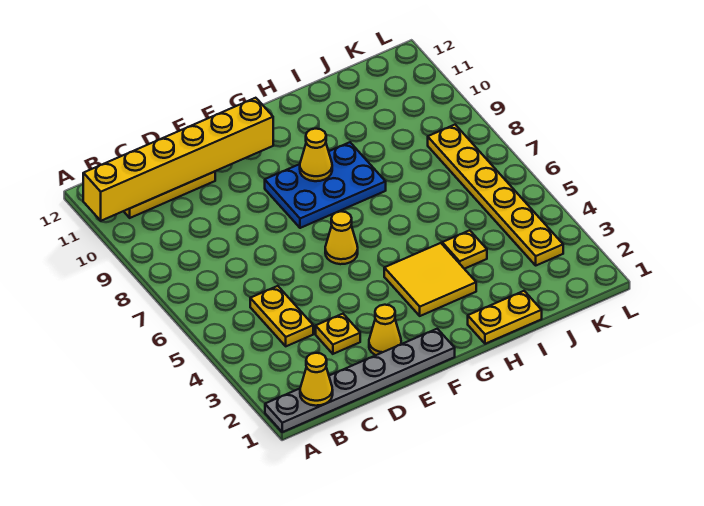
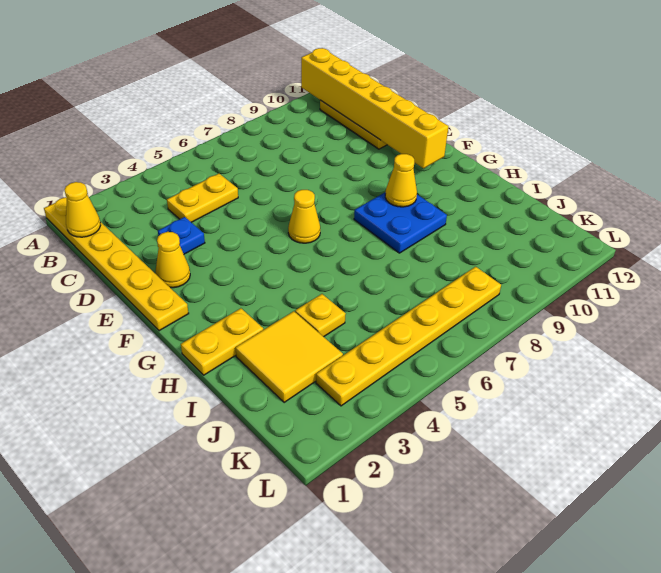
grey 1x6 plate [265,329,455,432] -> yellow 1x6 plate [44,197,189,331]
yellow 1x1 plate [316,314,360,354] -> blue 1x1 plate [158,217,205,254]
blue 2x3 plate [265,142,386,228] -> blue 2x2 plate [354,192,447,253]
yellow 2x2 tile [384,243,476,316] -> yellow 2x2 tile moved to [235,311,343,402]
yellow 1x2 plate [468,291,542,344] -> yellow 1x2 plate turned to [181,308,263,375]

